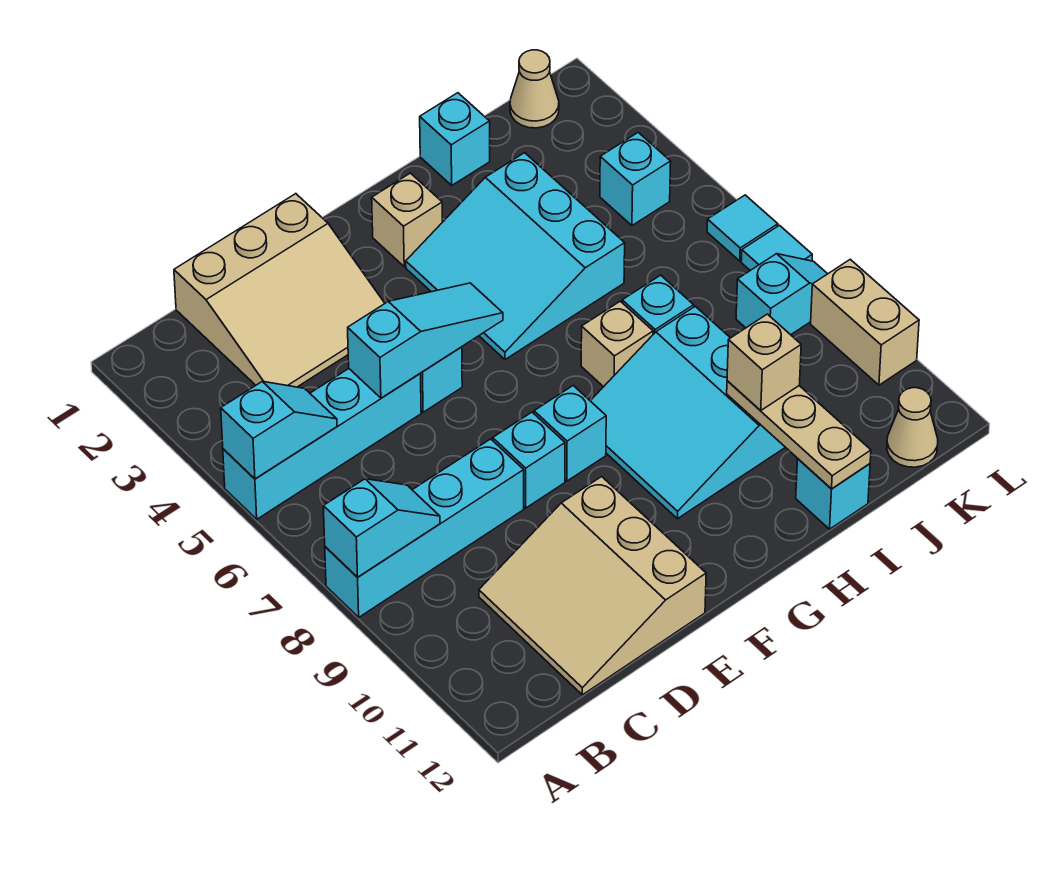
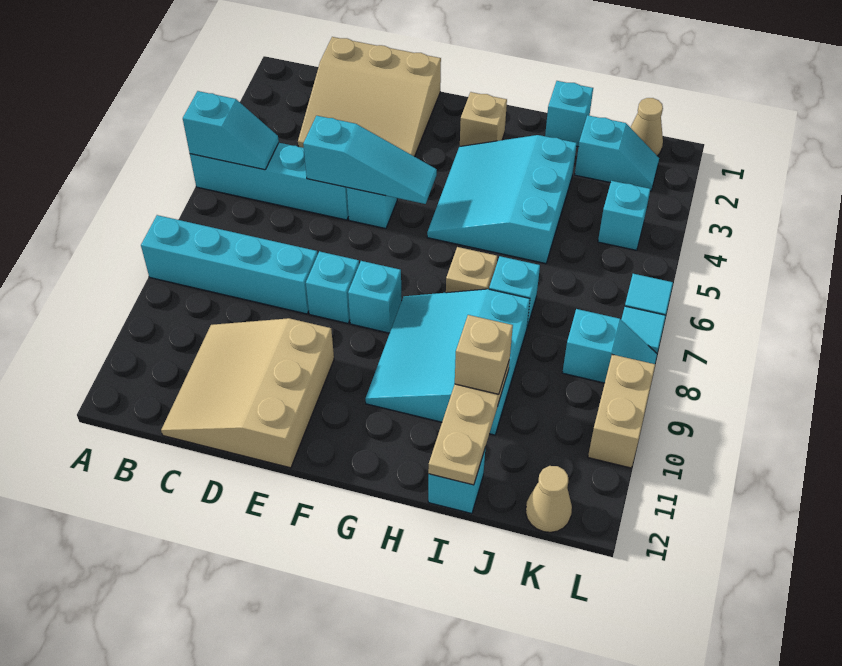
cyan 1x2 slope [323,479,440,577] -> cyan 1x2 slope moved to [575,115,659,191]

